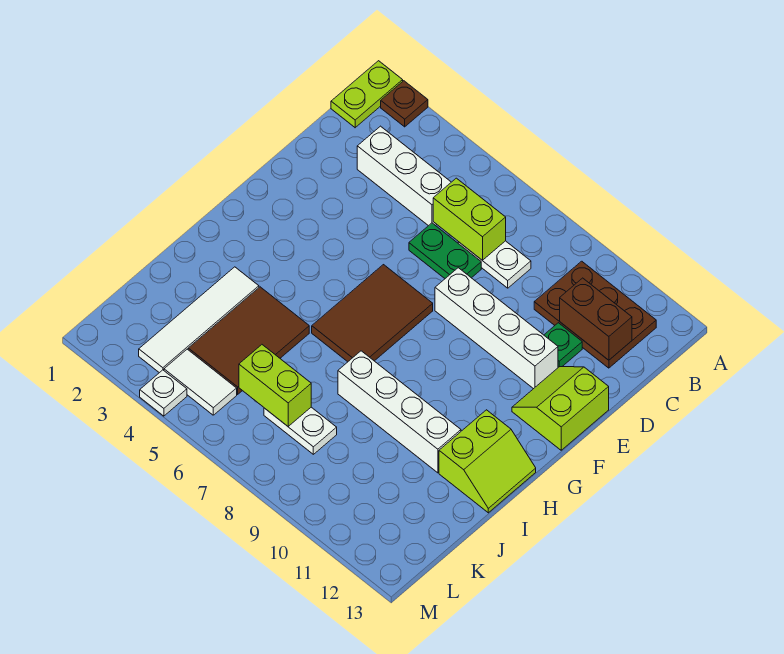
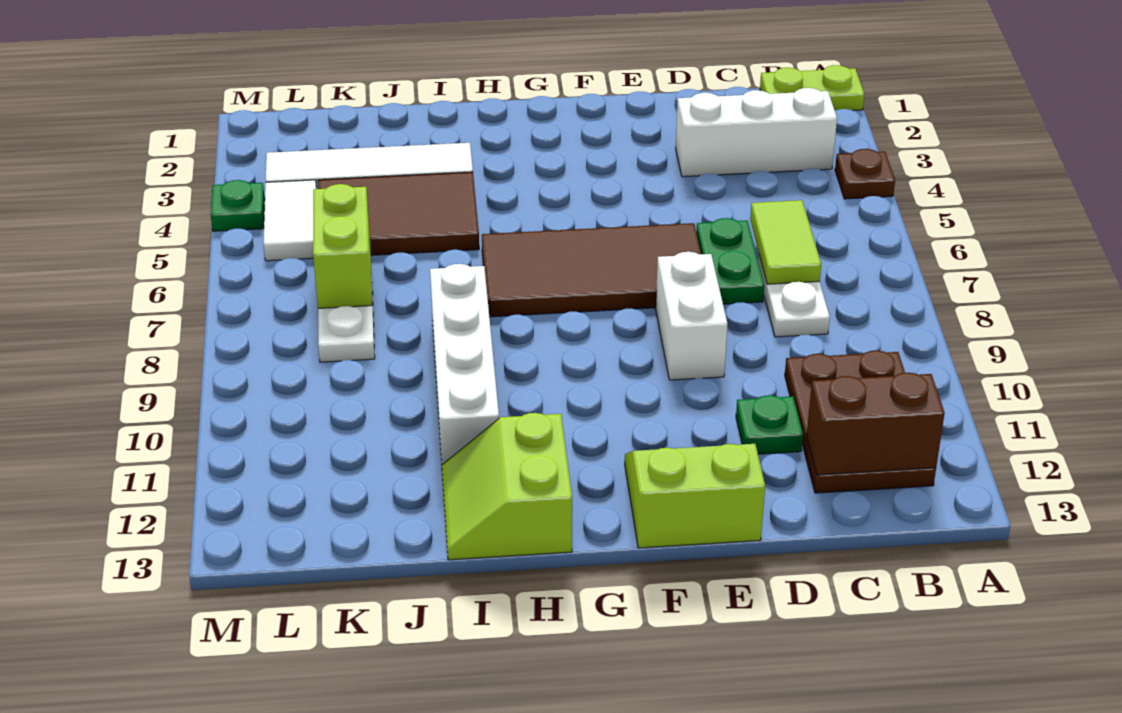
brown 1x1 plate [381,81,428,127] -> brown 1x1 plate moved to [835,149,895,199]
white 1x3 brick [357,126,451,226] -> white 1x3 brick turned to [676,88,837,177]
lime 1x2 brick [433,178,506,261] -> lime 1x2 tile [750,200,821,284]
brown 1x2 brick [560,278,632,360] -> brown 1x2 brick turned to [807,373,945,475]
white 1x4 brick [435,268,558,389] -> white 1x2 brick [656,252,728,380]
brown 2x3 tile [312,265,433,362] -> brown 2x4 tile [482,223,701,317]
lime 2x2 slope [439,410,536,513] -> lime 2x2 slope turned to [442,413,572,560]
white 1x1 plate [140,370,187,416] -> green 1x1 plate [211,180,265,231]

